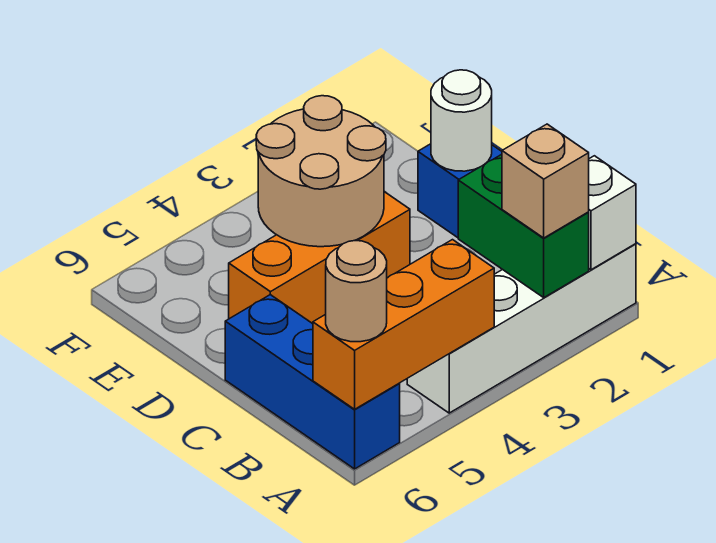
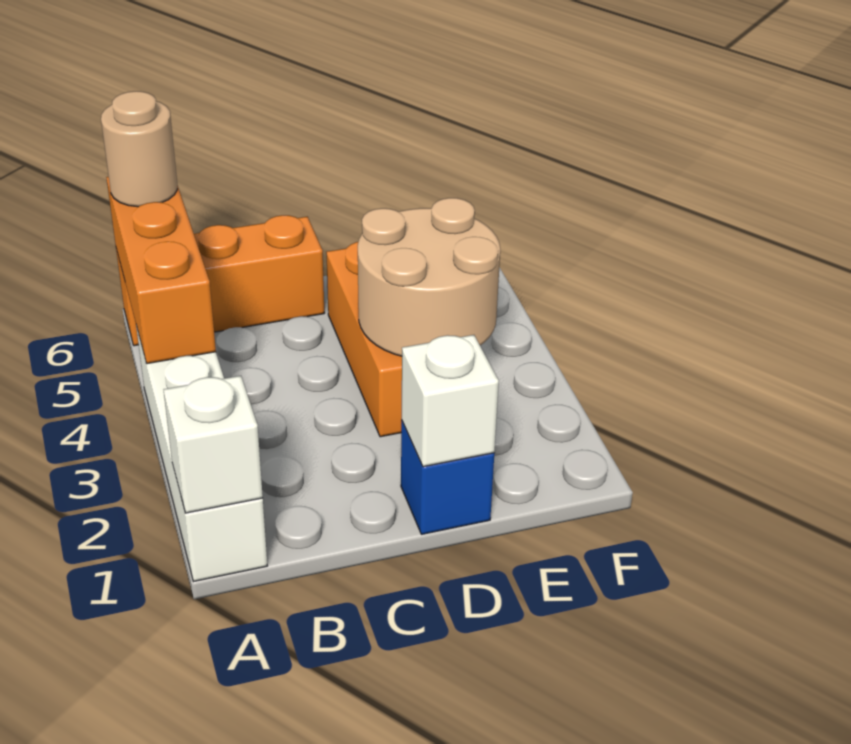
green 1x2 brick [458,154,589,297] -> none
tan 1x1 brick [502,124,589,238] -> none
blue 1x3 brick [225,295,400,469] -> orange 1x3 brick [116,215,324,346]
white 1x1 round brick [431,70,492,171] -> white 1x1 brick [402,335,499,467]

